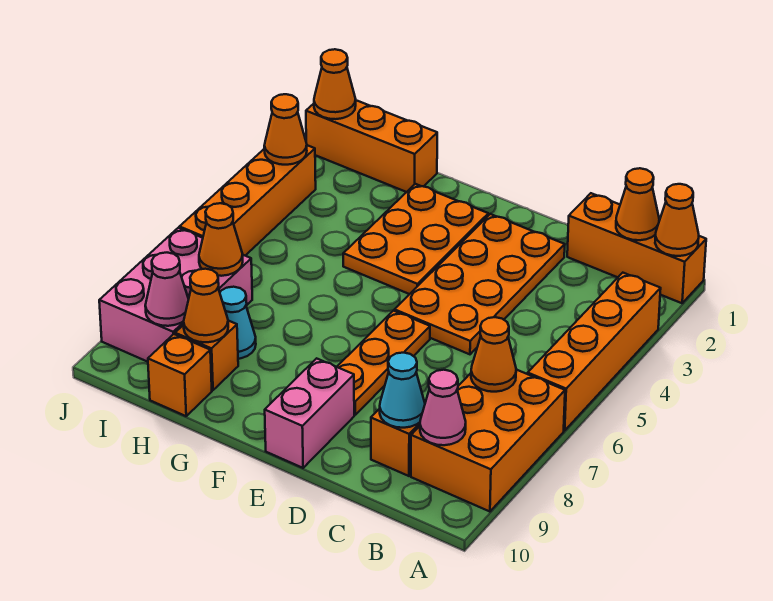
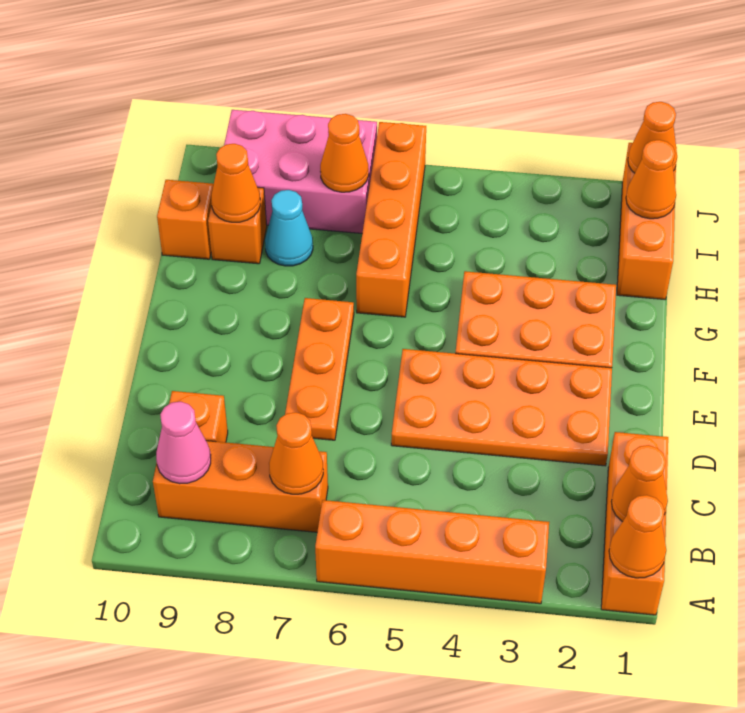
orange 2x3 brick [411,370,565,512] -> orange 1x3 brick [153,441,328,532]
cyan 1x1 cone [380,353,425,428] -> none
orange 1x3 plate [337,311,430,415] -> orange 1x3 plate turned to [285,298,354,440]
pink 1x2 brick [265,358,354,468] -> none
pink 1x1 cone [145,253,189,326] -> none
orange 1x4 brick [180,145,316,256] -> orange 1x4 brick turned to [356,122,426,317]
orange 1x1 cone [264,94,307,165] -> orange 1x1 cone moved to [626,140,676,219]

